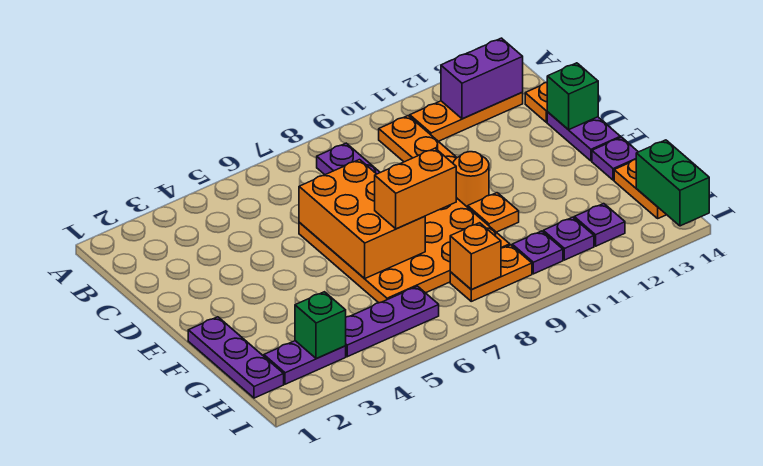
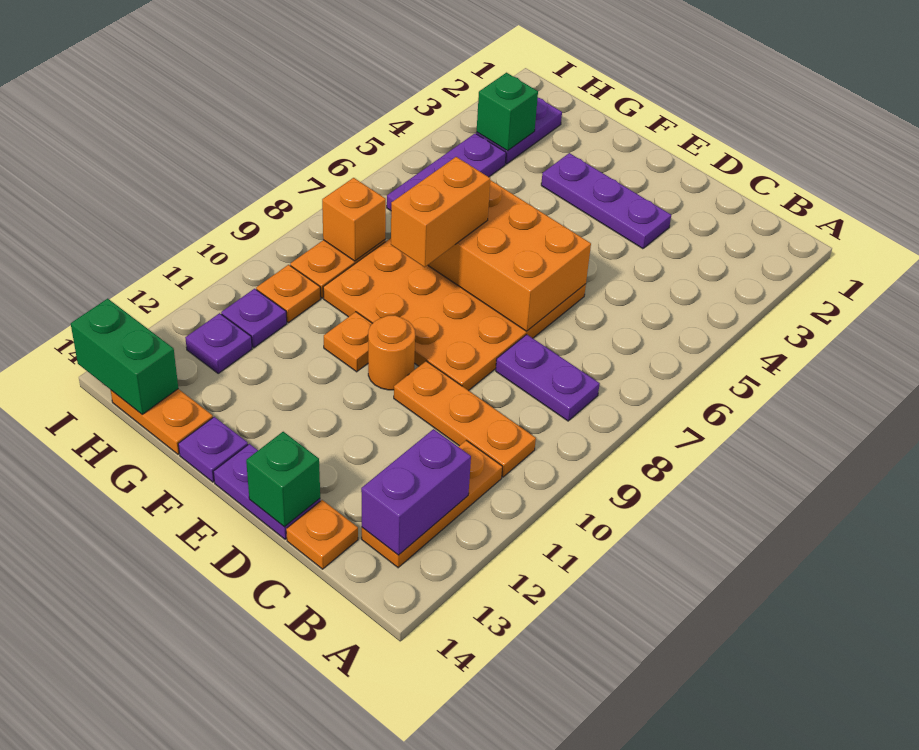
purple 1x3 plate [188,317,284,398] -> purple 1x3 plate moved to [541,153,671,249]
purple 1x1 plate [512,231,563,274] -> orange 1x1 plate [256,265,320,323]

